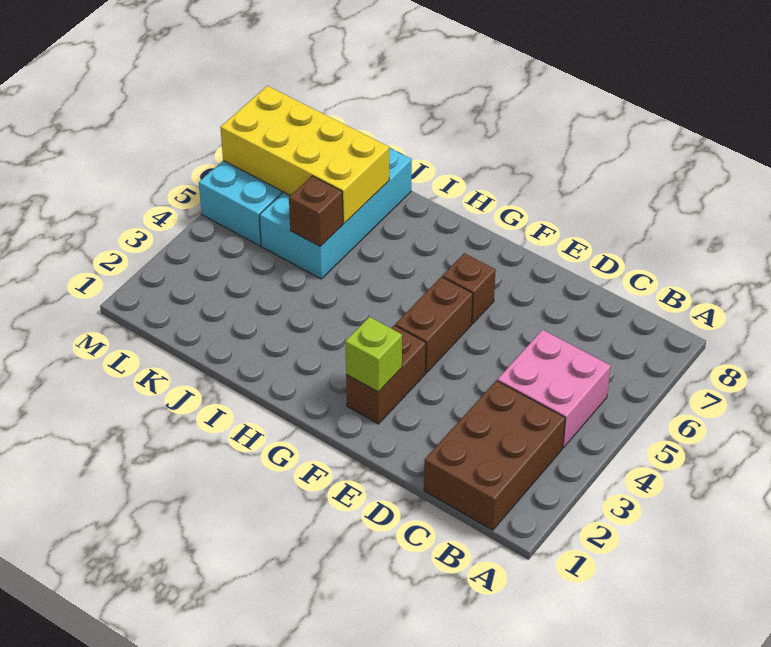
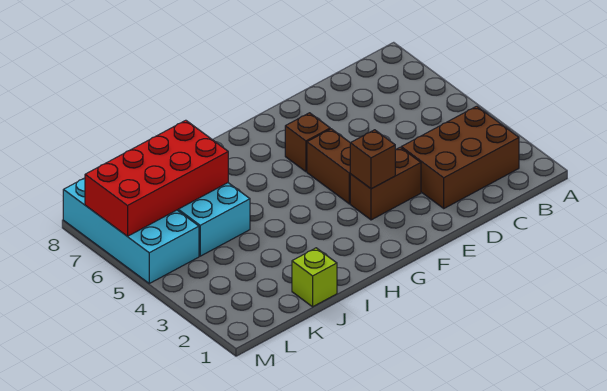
brown 2x3 brick [424,381,565,530] -> brown 2x3 brick turned to [401,106,519,208]
pink 2x2 brick [497,330,611,448] -> none
brown 1x2 brick [346,325,426,424] -> brown 1x2 brick turned to [350,147,421,220]
lime 1x1 brick [345,317,402,392] -> lime 1x1 brick moved to [292,248,337,307]
brown 1x1 brick [289,176,343,246] -> brown 1x1 brick moved to [350,130,395,189]
yellow 2x4 brick [220,86,389,223] -> red 2x4 brick [85,120,228,236]

